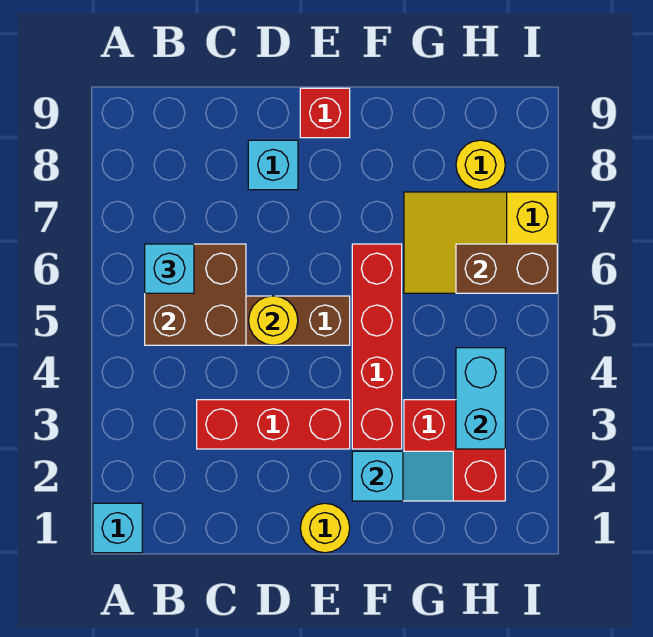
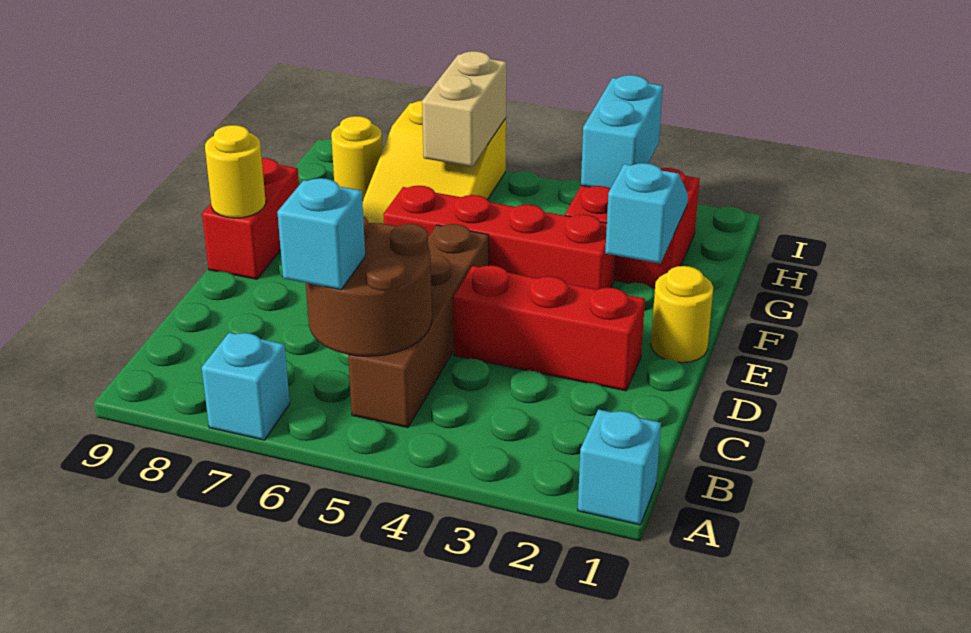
brown 2x2 brick [145,244,246,345] -> brown 2x2 round brick [306,216,432,356]
red 1x3 brick [197,400,350,449] -> red 1x3 brick turned to [453,265,645,391]
yellow 1x1 round brick [249,296,298,345] -> yellow 1x1 round brick moved to [205,125,266,218]
cyan 1x1 brick [248,140,298,190] -> cyan 1x1 brick moved to [202,333,290,440]
red 1x1 brick [300,88,350,138] -> red 1x2 brick [202,158,299,279]
cyan 1x2 brick [456,348,505,449] -> cyan 1x2 brick turned to [581,75,663,189]
brown 1x2 brick [456,244,557,293] -> tan 1x2 brick [422,51,506,167]

